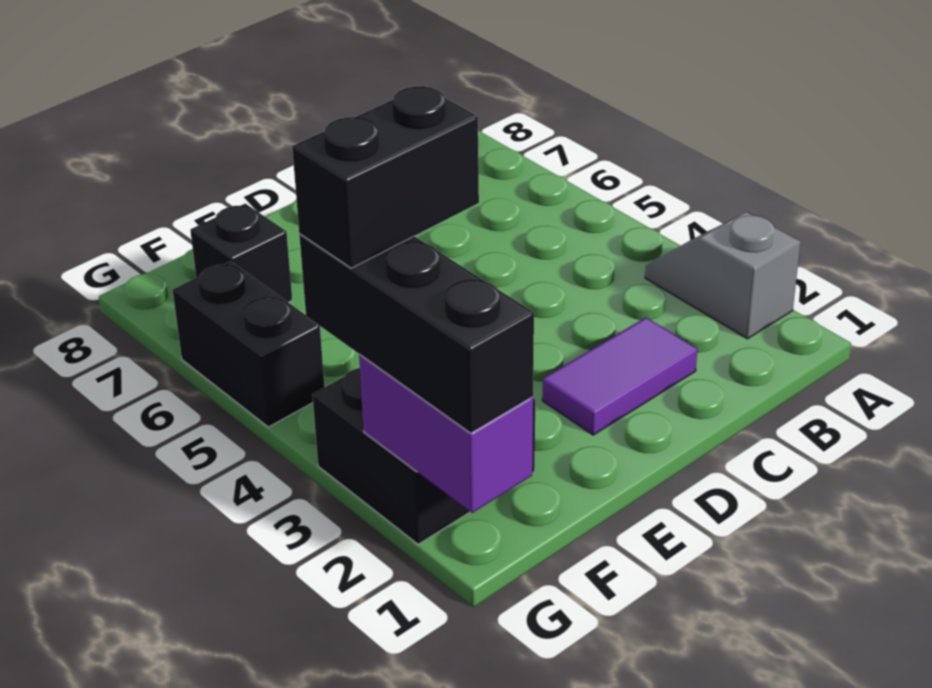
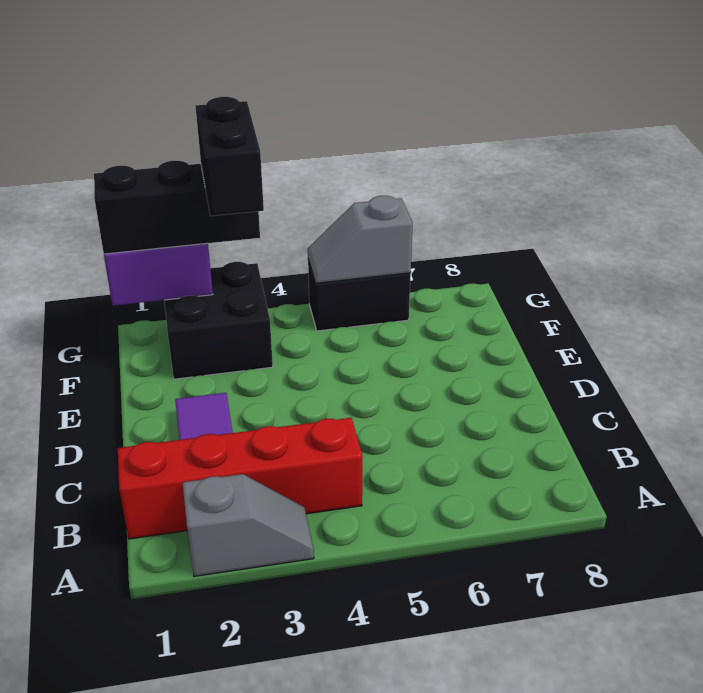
none -> red 1x4 brick [118,418,363,539]
black 1x1 brick [190,203,292,302] -> none
none -> grey 1x2 slope [308,196,413,283]

